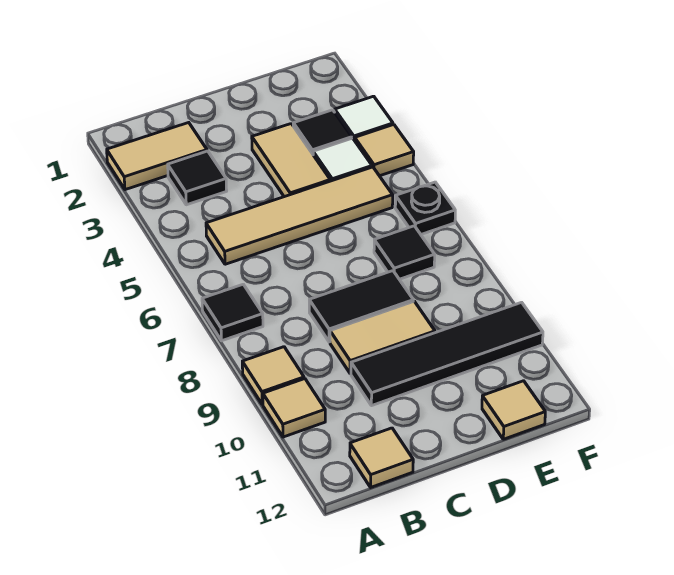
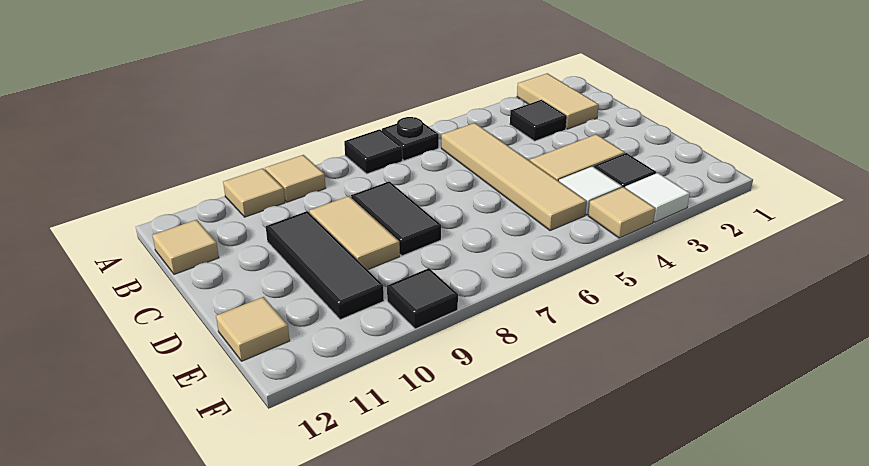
black 1x4 tile [351,302,543,406] -> black 1x3 tile [266,211,384,320]
black 1x1 tile [374,226,435,279] -> black 1x1 tile moved to [387,268,458,329]
black 1x1 plate [395,182,455,234] -> black 1x1 plate moved to [382,117,439,161]

